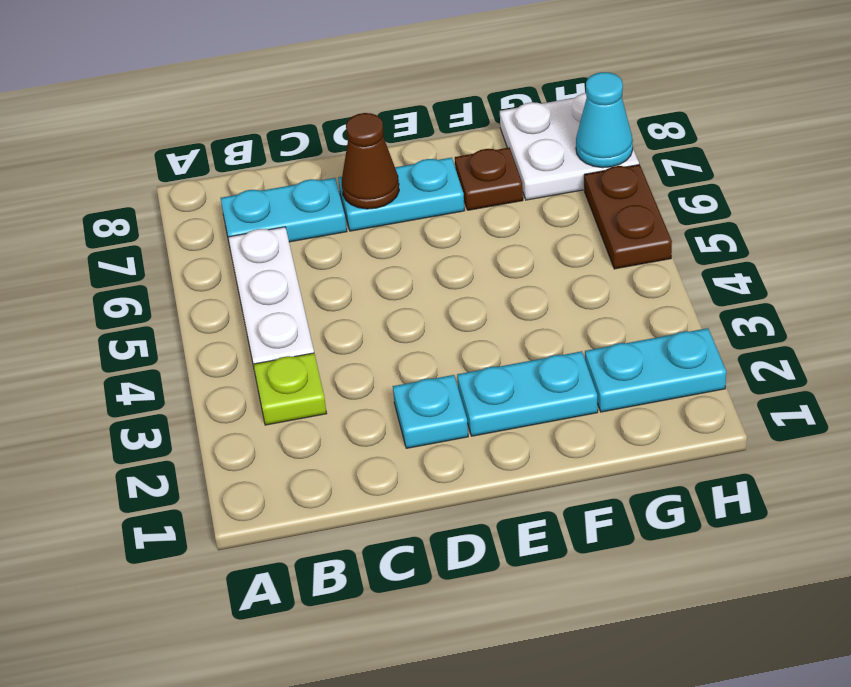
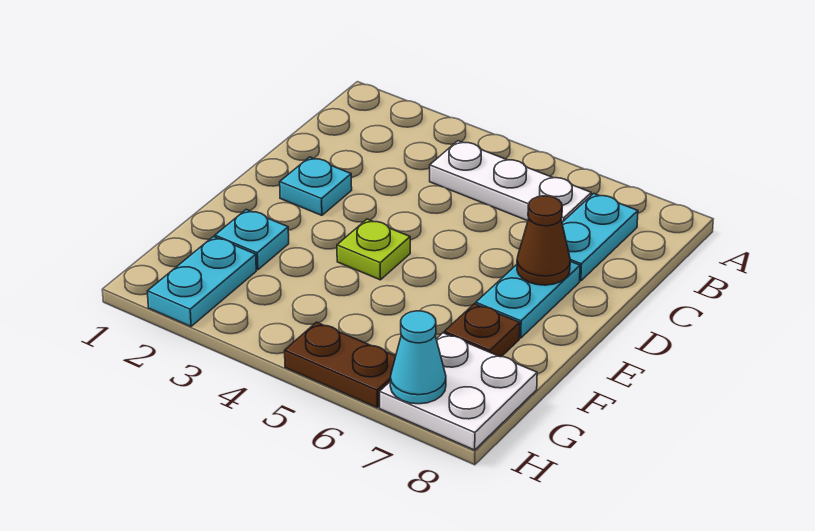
lime 1x1 plate [254,353,327,425] -> lime 1x1 plate moved to [337,219,410,280]
cyan 1x2 plate [457,351,598,436] -> cyan 1x1 plate [215,209,289,270]

